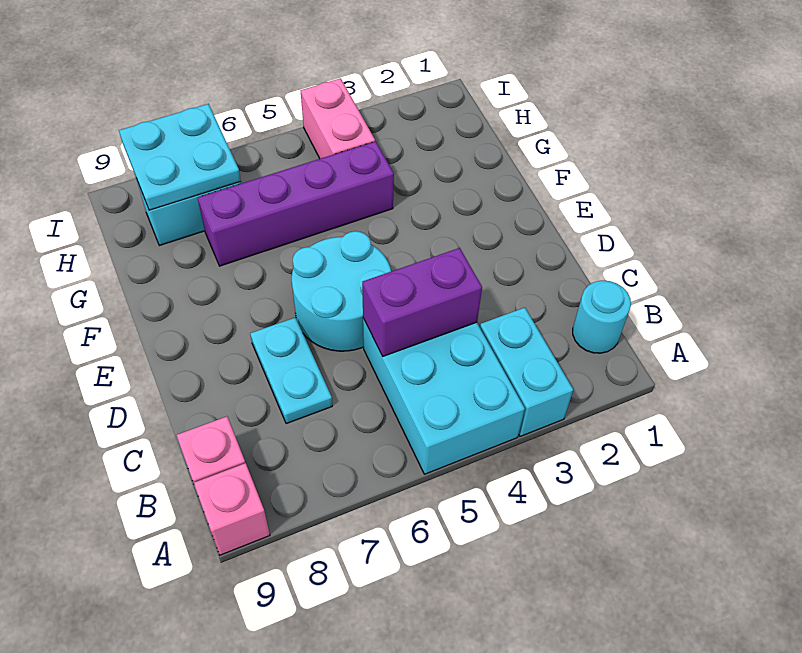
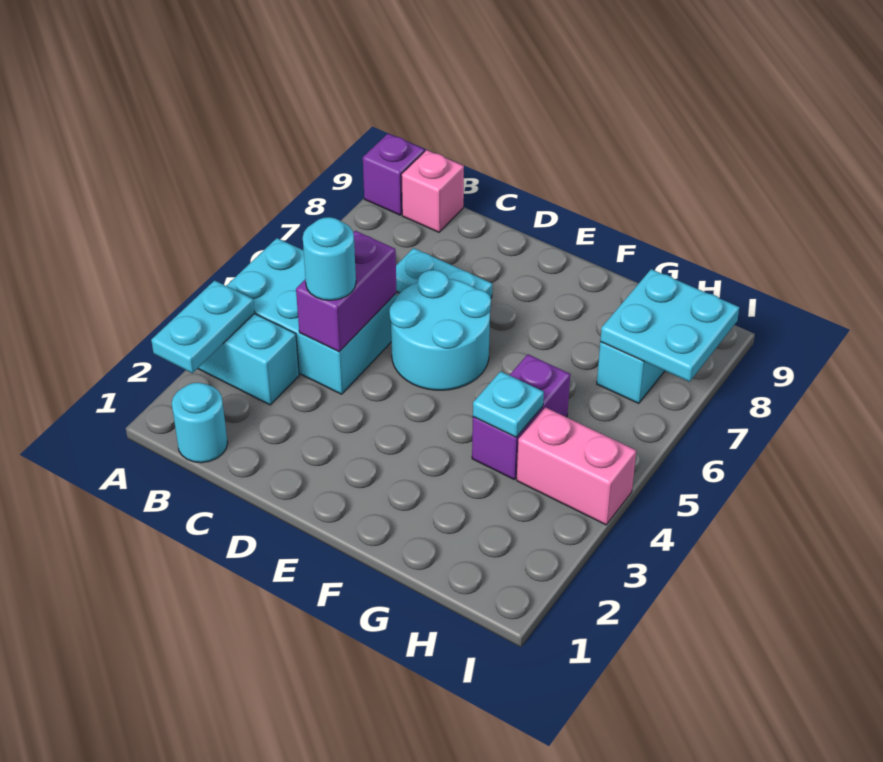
none -> cyan 1x2 plate [151,281,255,373]
pink 1x1 brick [194,463,270,555] -> purple 1x1 brick [363,134,425,215]
none -> cyan 1x1 round brick [303,217,356,300]
purple 1x4 brick [198,141,394,266] -> purple 1x2 brick [472,354,570,479]
none -> cyan 1x1 plate [473,371,544,437]

